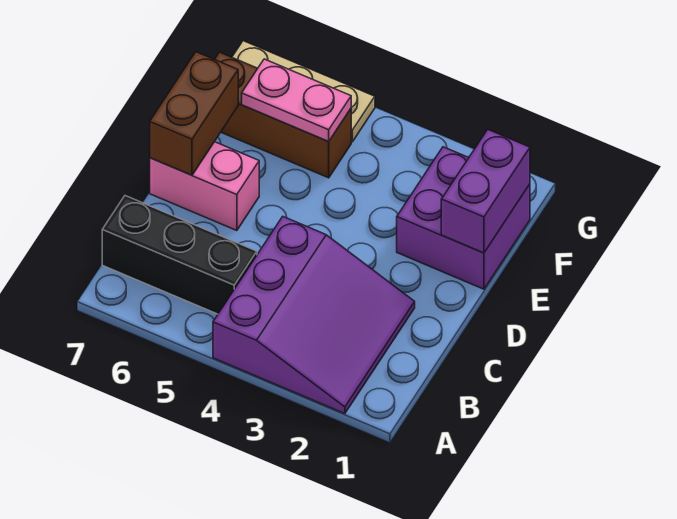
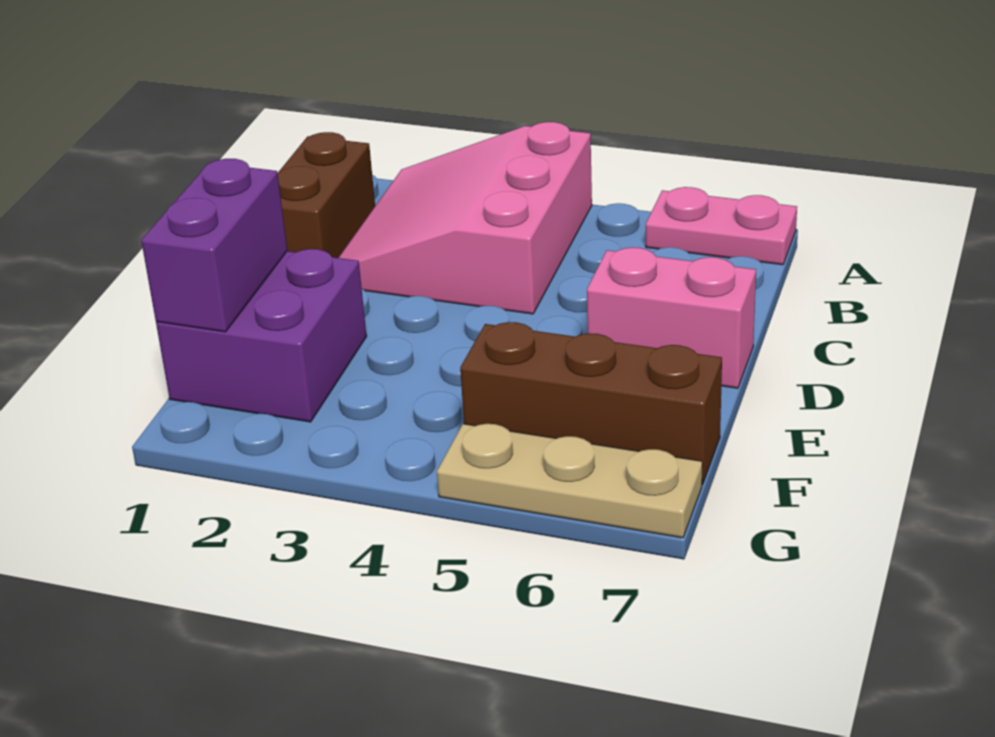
purple 3x3 slope [213,217,415,414] -> pink 3x3 slope [339,122,592,314]
black 1x3 brick [102,196,257,314] -> none
brown 1x2 brick [150,52,238,175] -> brown 1x2 brick moved to [278,132,375,258]
pink 1x2 plate [242,59,351,142] -> pink 1x2 plate moved to [646,187,797,265]

